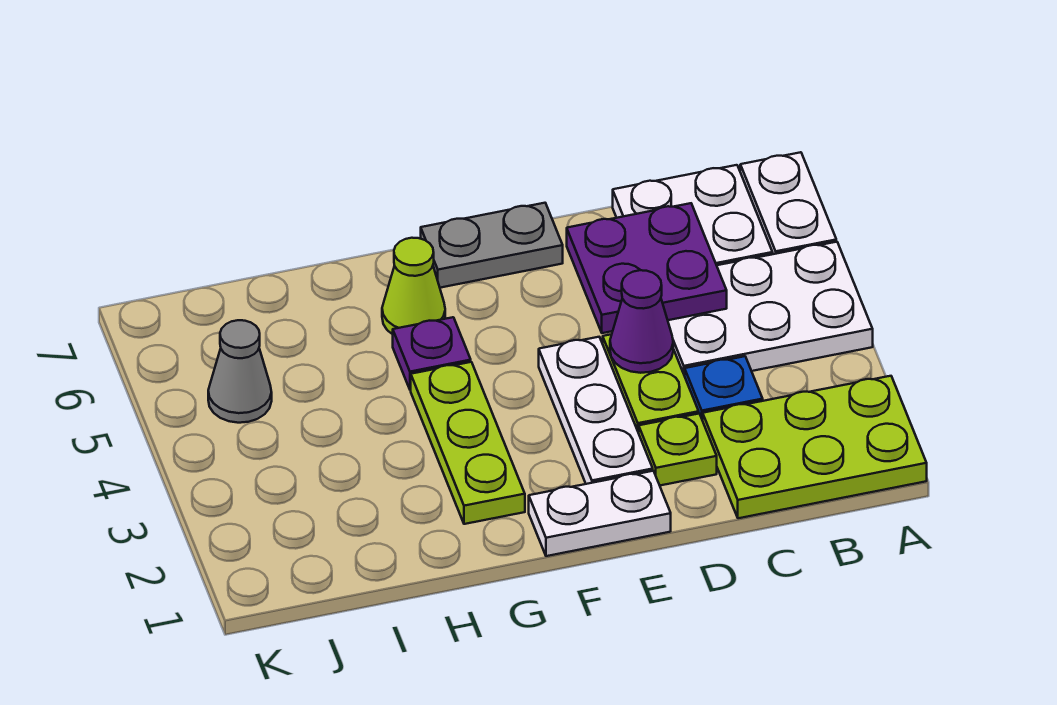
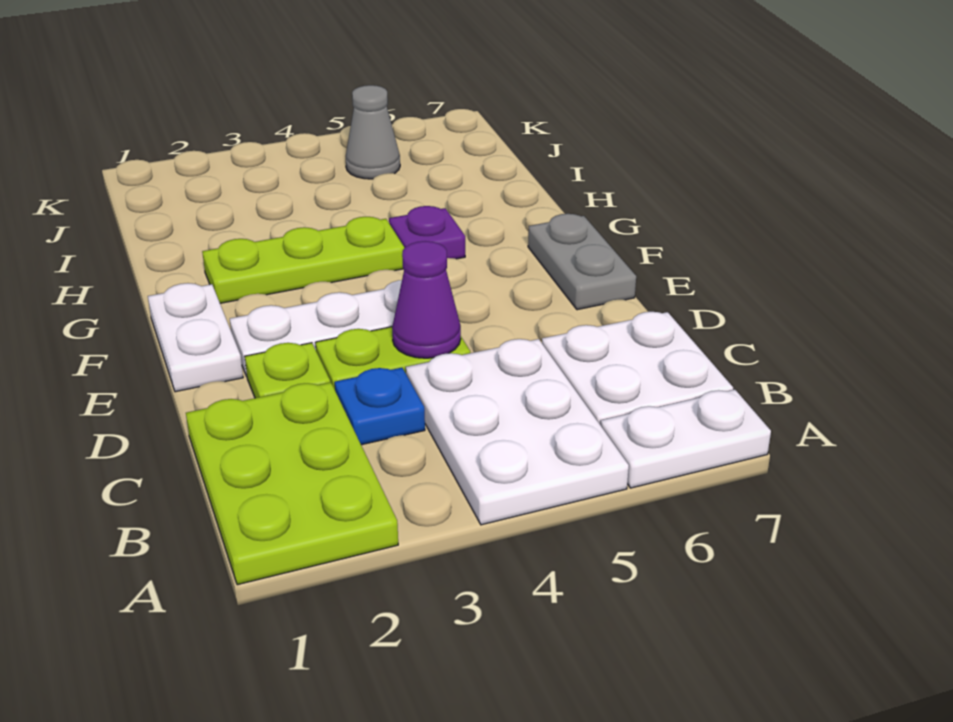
purple 2x2 plate [567,203,727,333] -> none
lime 1x1 cone [382,238,445,334] -> none

